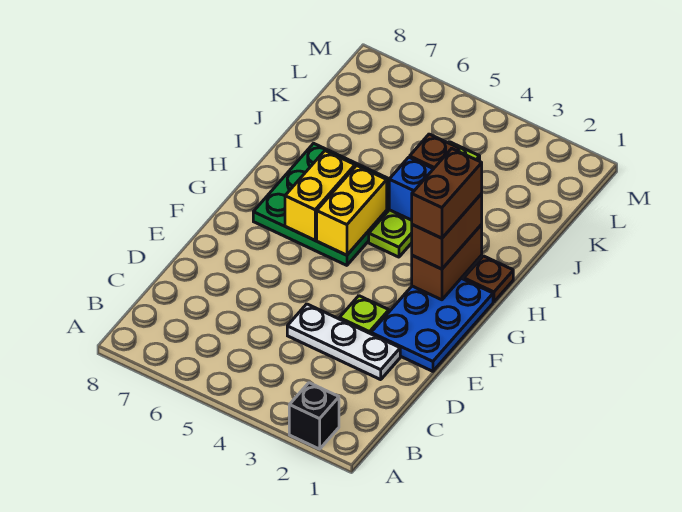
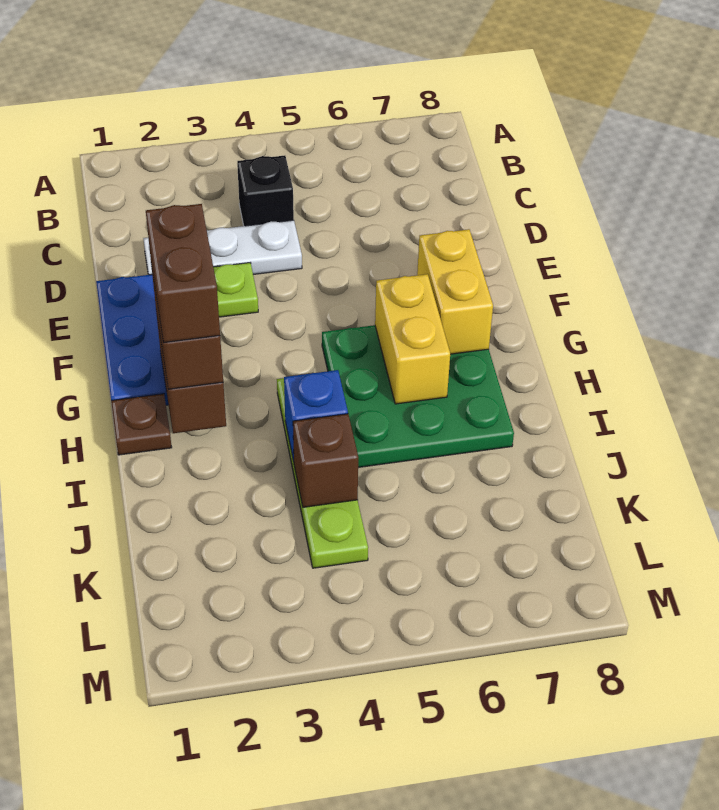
black 1x1 brick [289,383,339,449] -> black 1x1 brick moved to [237,155,294,226]
yellow 1x2 brick [317,166,387,255] -> yellow 1x2 brick moved to [417,229,493,354]

